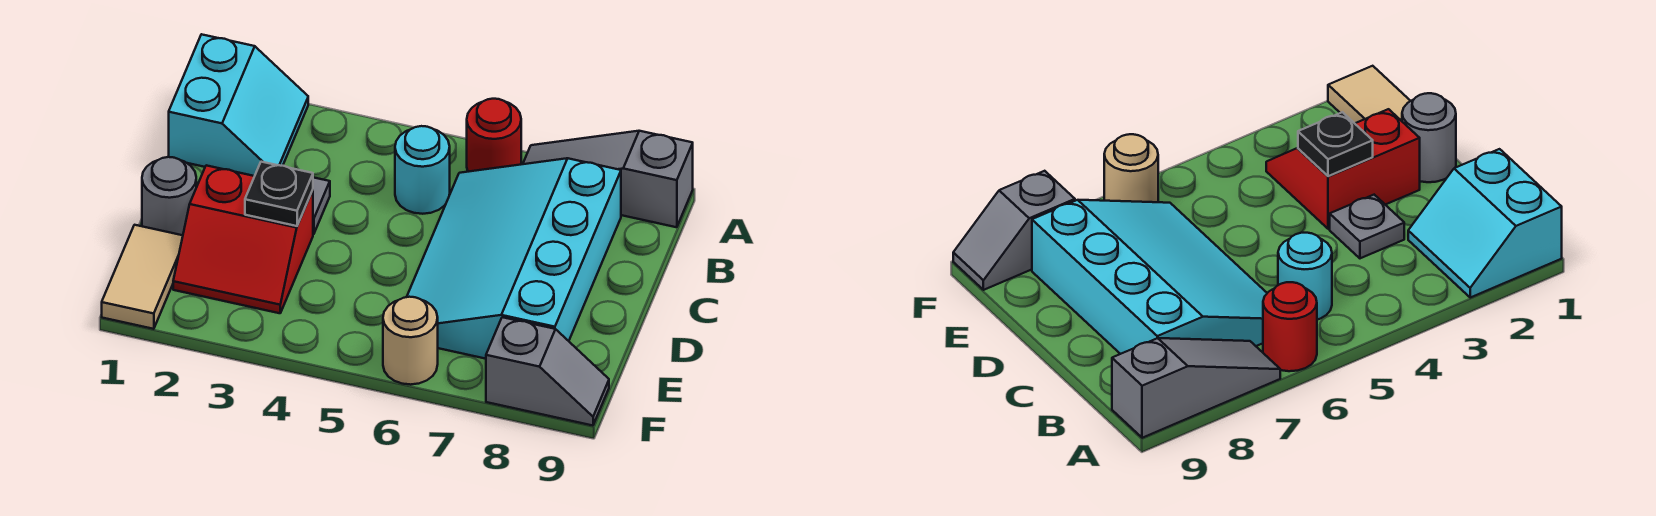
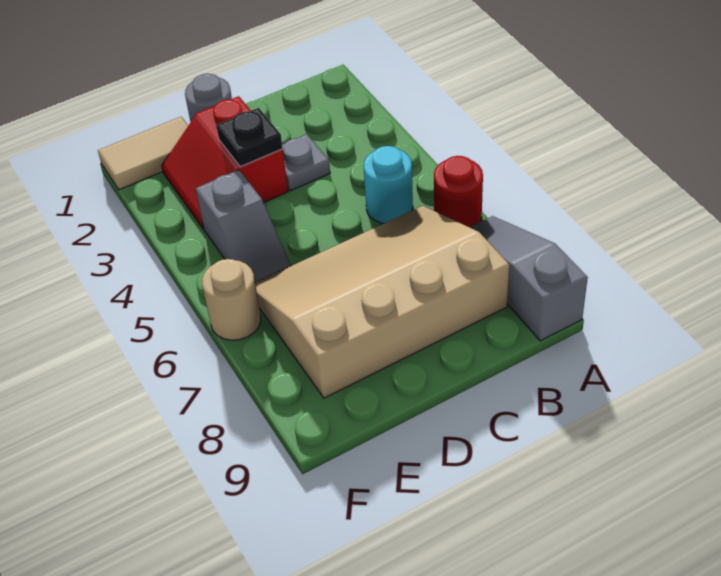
cyan 2x2 slope [169,34,308,176] -> none
cyan 3x4 slope [407,158,621,359] -> tan 3x4 slope [255,206,509,398]
grey 1x2 slope [486,317,609,426] -> grey 1x2 slope moved to [196,170,291,282]

